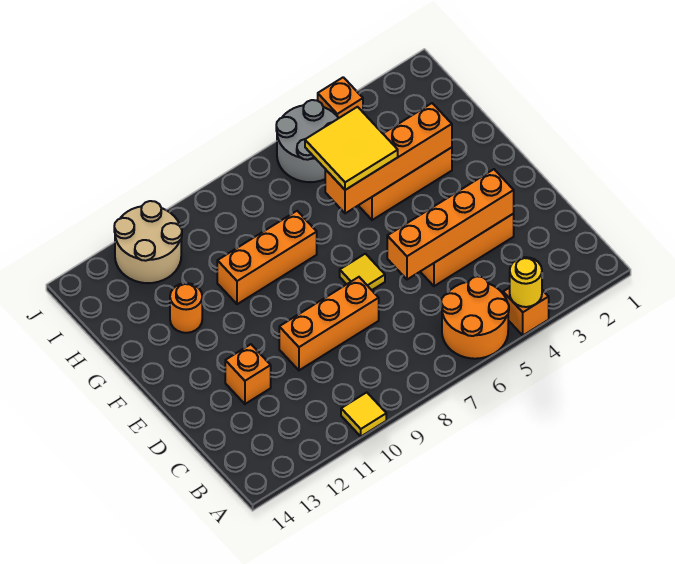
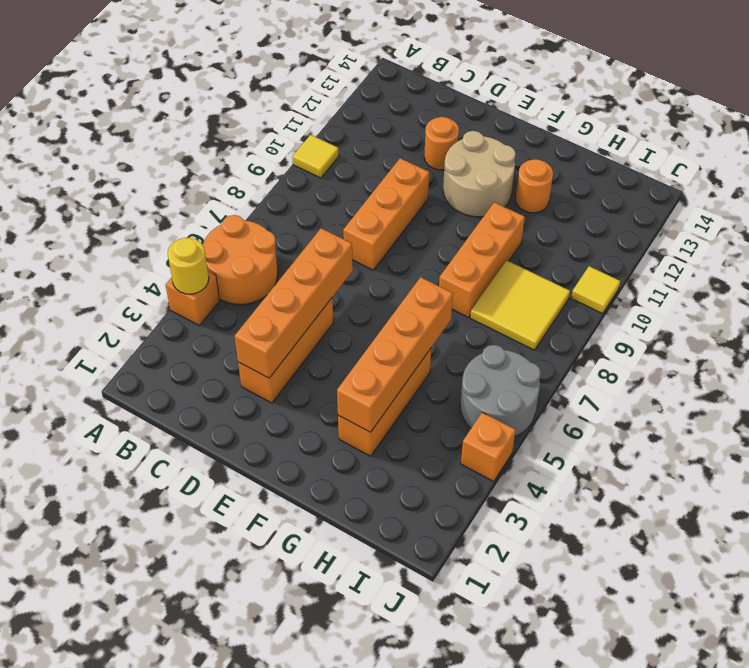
orange 1x1 brick [225,344,271,404] -> orange 1x1 round brick [424,117,459,170]
yellow 1x1 tile [340,254,385,290] -> yellow 1x1 tile moved to [571,266,620,314]
yellow 2x2 tile [305,107,398,190] -> yellow 2x2 tile moved to [470,260,570,350]
tan 2x2 round brick [114,201,182,283] -> tan 2x2 round brick moved to [443,131,516,217]

